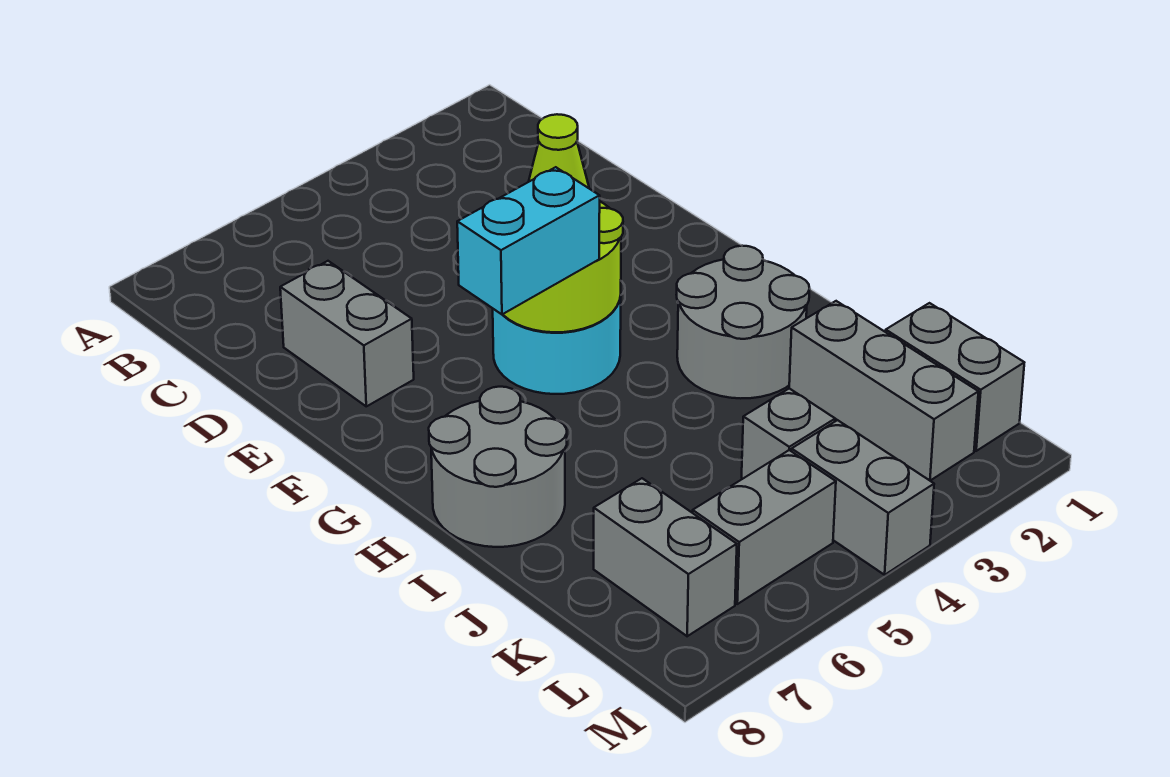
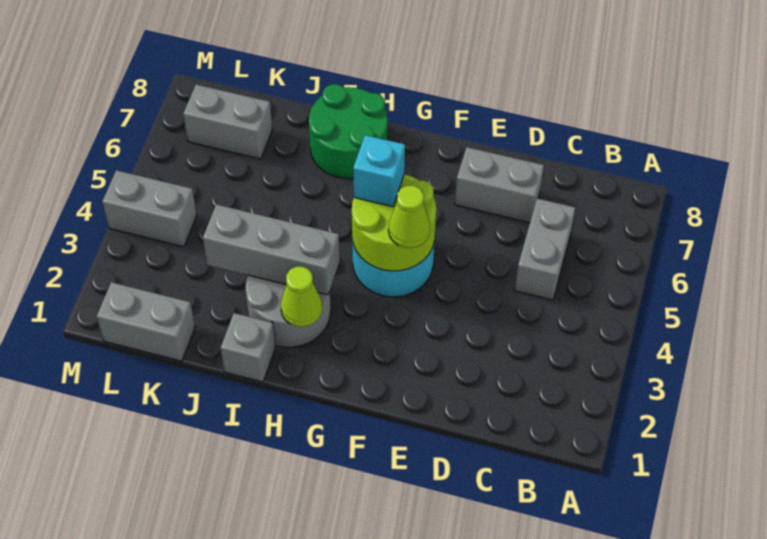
cyan 1x2 brick [457,167,600,315] -> cyan 1x1 brick [353,135,405,207]
none -> lime 1x1 cone [281,267,322,327]
grey 2x2 round brick [429,387,567,547] -> green 2x2 round brick [309,84,388,179]
grey 1x3 brick [789,301,978,481] -> grey 1x3 brick moved to [203,204,340,295]
grey 1x1 brick [742,388,835,479] -> grey 1x1 brick moved to [220,313,276,382]
grey 1x2 brick [693,450,836,604] -> grey 1x2 brick moved to [515,199,575,300]

